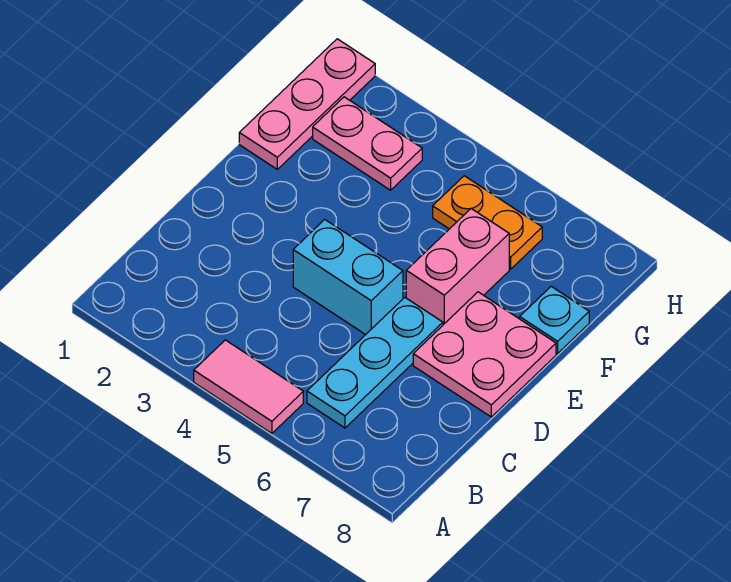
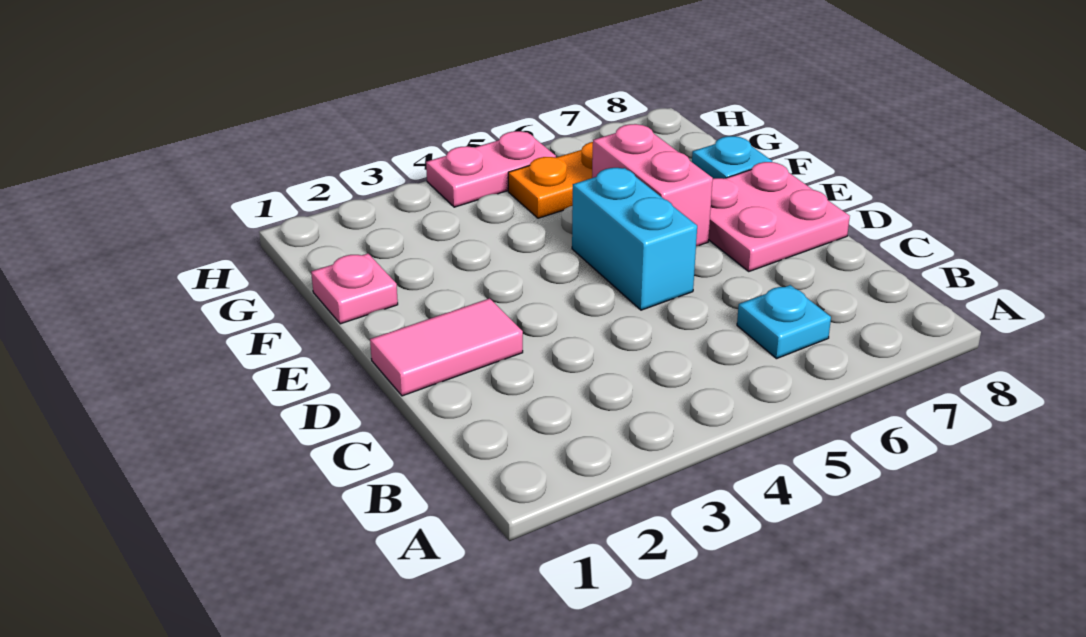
pink 1x2 tile [194,340,303,433] -> pink 1x2 tile moved to [370,298,523,396]
cyan 1x3 plate [307,297,443,428] -> cyan 1x1 plate [737,285,831,359]
cyan 1x2 brick [293,219,403,335] -> cyan 1x2 brick turned to [572,168,697,310]
pink 1x3 plate [239,39,375,169] -> pink 1x1 plate [311,253,398,324]
pink 1x2 plate [313,97,422,190] -> pink 1x2 plate moved to [426,131,556,207]

